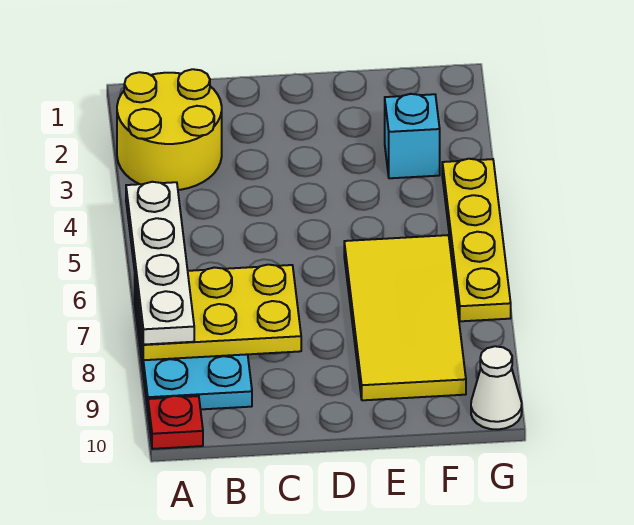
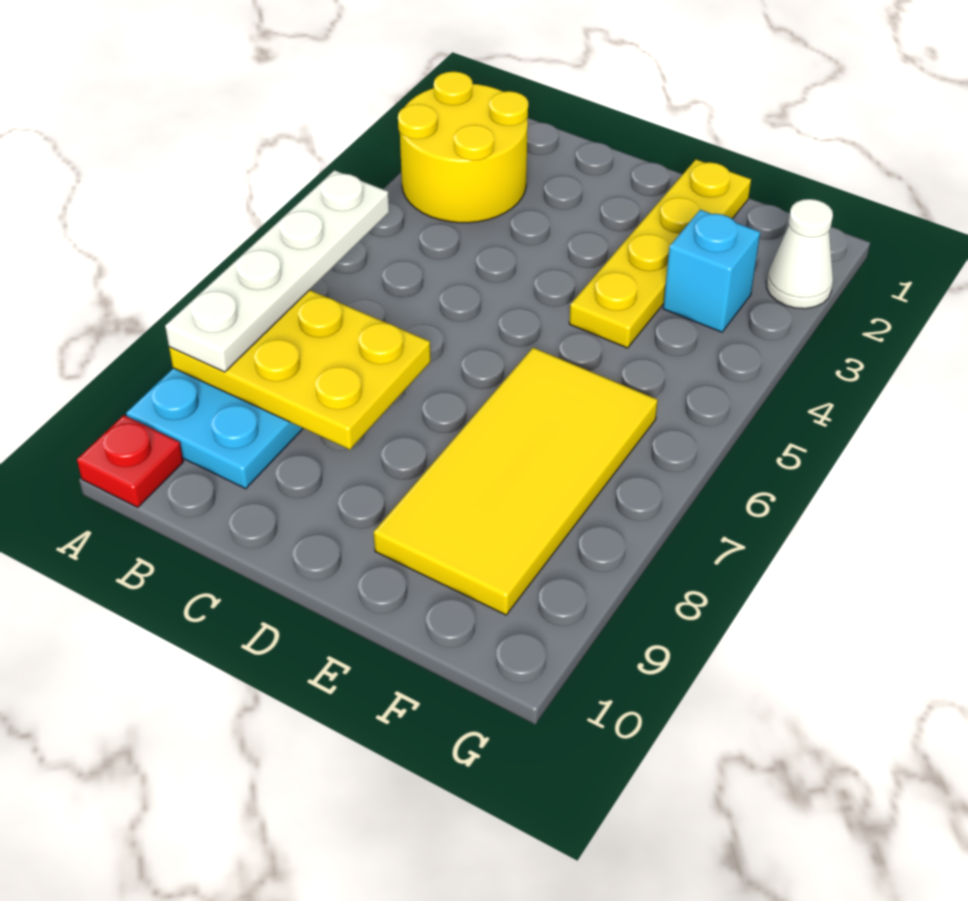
yellow 1x4 plate [442,159,511,321] -> yellow 1x4 plate moved to [569,160,751,348]
white 1x1 cone [471,346,522,430] -> white 1x1 cone moved to [766,199,833,309]

